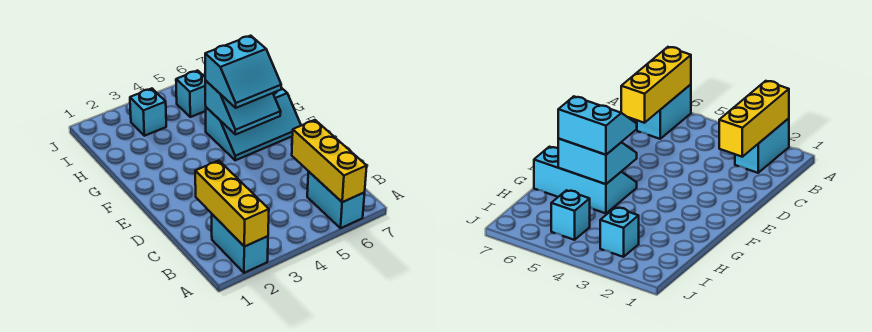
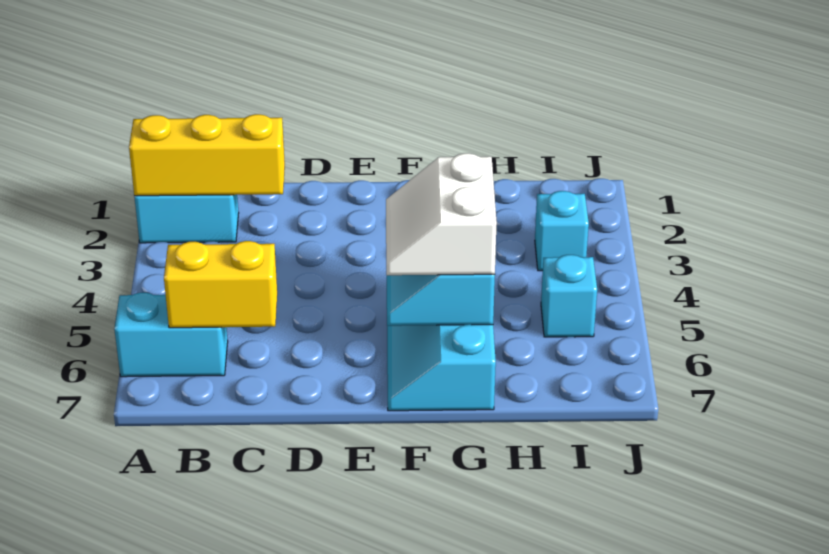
yellow 1x3 brick [292,120,367,202] -> yellow 1x2 brick [164,241,277,328]
cyan 2x2 slope [205,36,281,108] -> white 2x2 slope [386,153,497,275]

